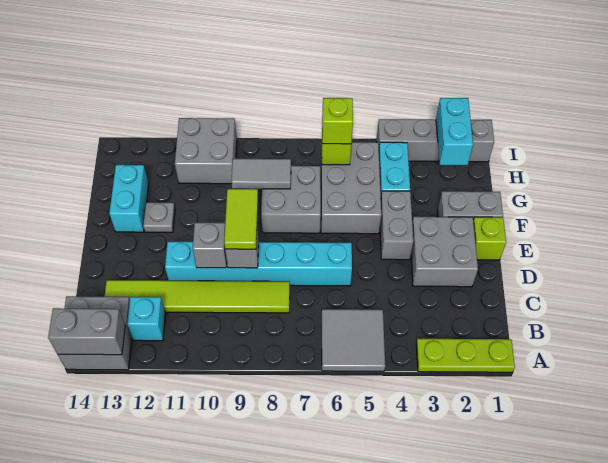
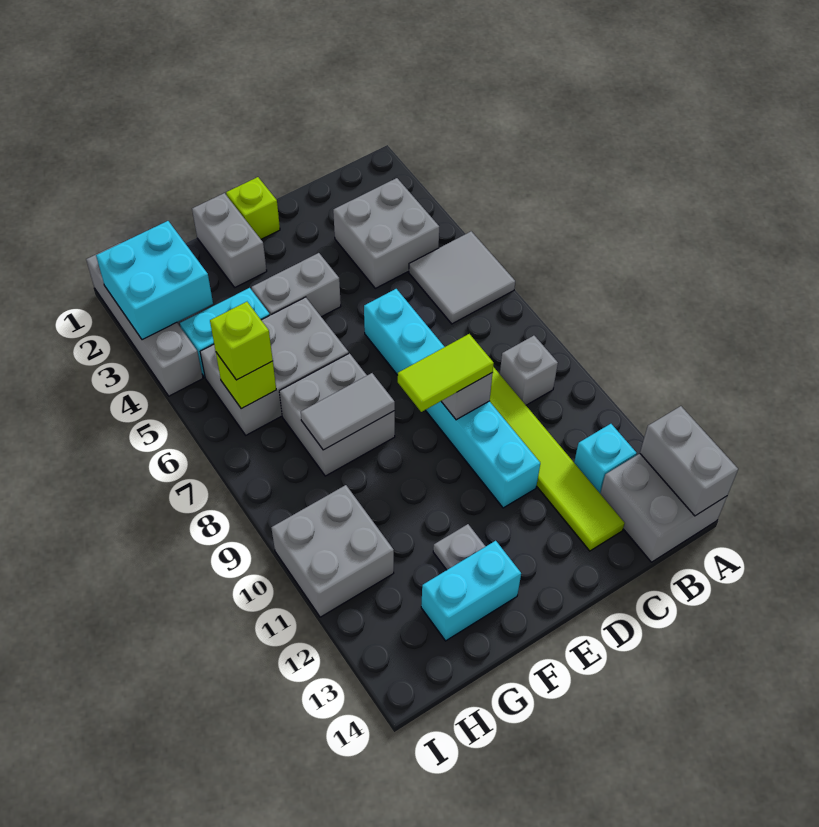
lime 1x3 plate [416,339,515,372] -> none
grey 2x2 brick [411,217,478,287] -> grey 2x2 brick moved to [333,178,439,288]
grey 1x1 brick [193,223,227,268] -> grey 1x1 brick moved to [500,336,558,405]
grey 1x2 tile [231,159,291,189] -> grey 1x2 tile turned to [301,373,395,450]
cyan 1x2 brick [436,98,473,165] -> cyan 2x2 brick [96,221,213,340]

